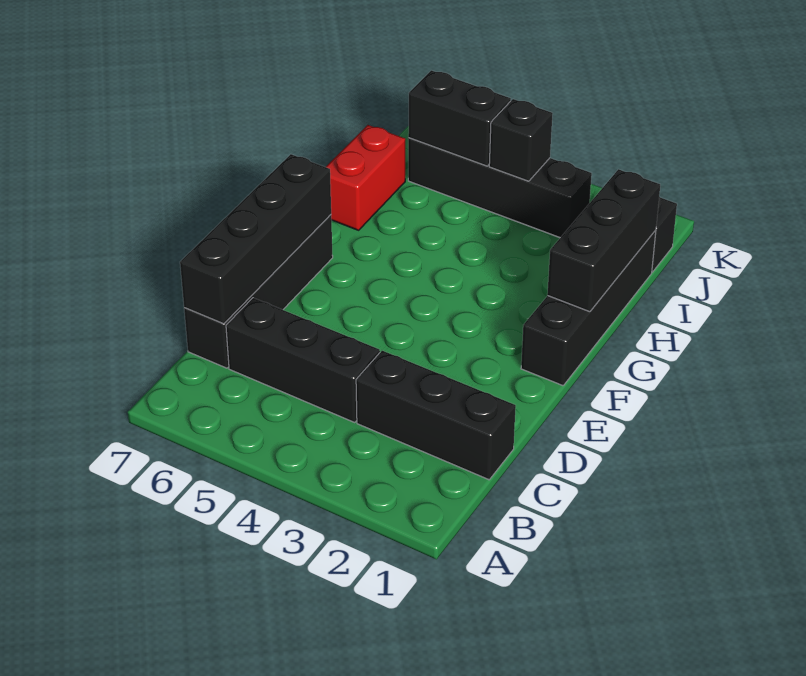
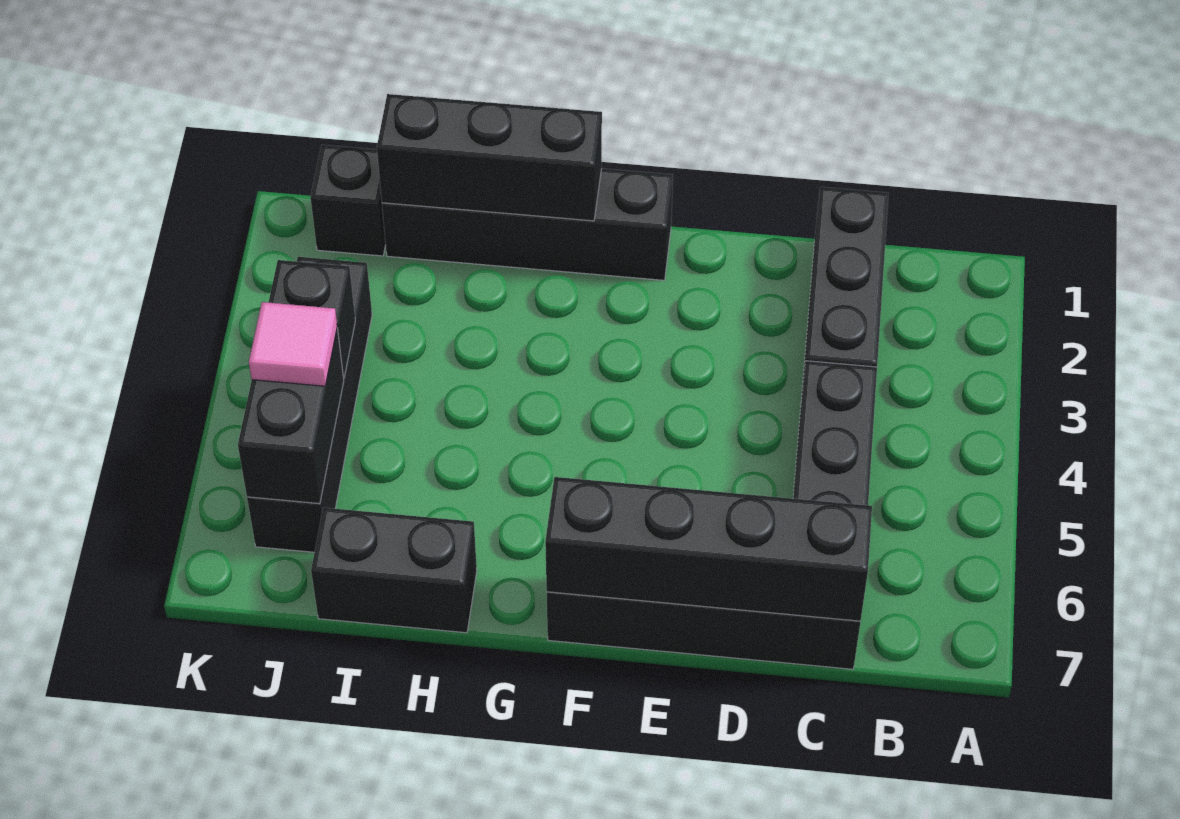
red 1x2 brick [326,125,405,230] -> black 1x2 brick [311,508,477,633]
none -> pink 1x1 tile [249,302,337,386]

